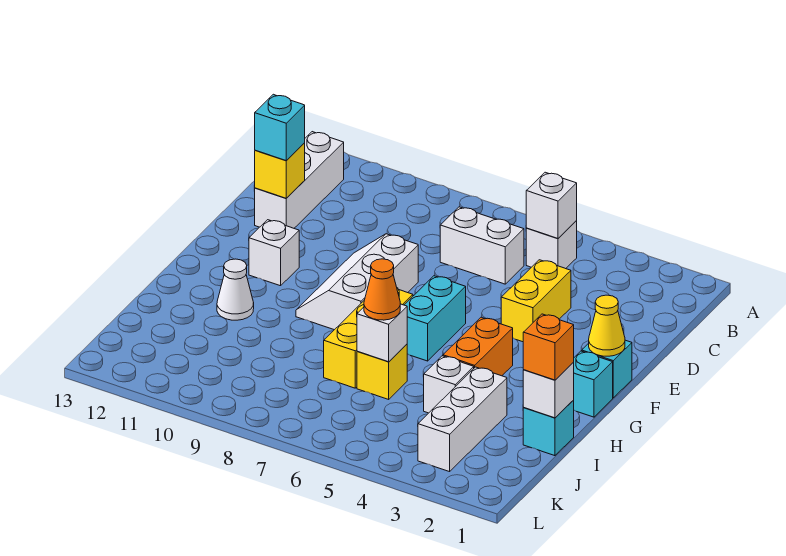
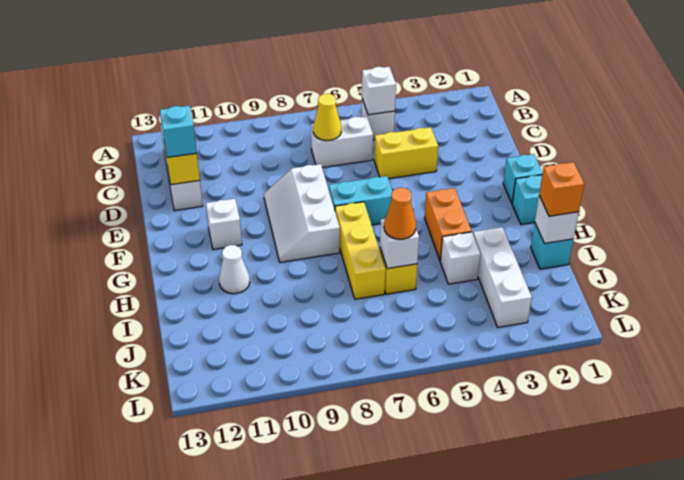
yellow 1x2 brick [501,260,571,342] -> yellow 1x2 brick turned to [374,127,438,179]
yellow 1x1 cone [589,295,625,356] -> yellow 1x1 cone moved to [313,94,341,141]
cyan 1x2 brick [405,276,466,361] -> cyan 1x2 brick turned to [329,176,392,225]

